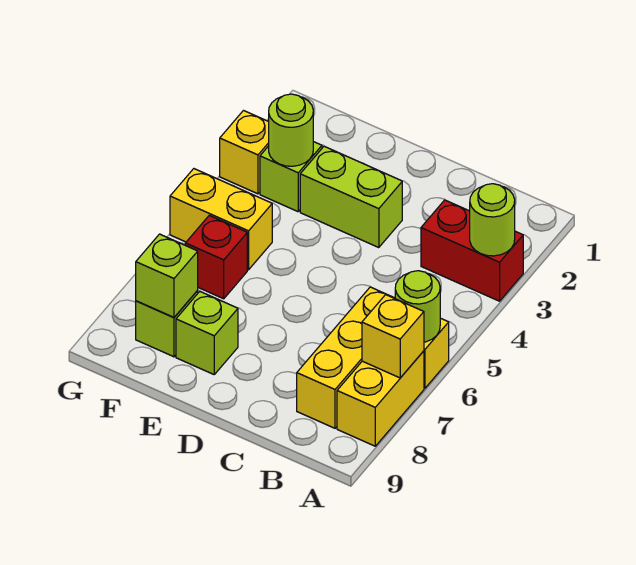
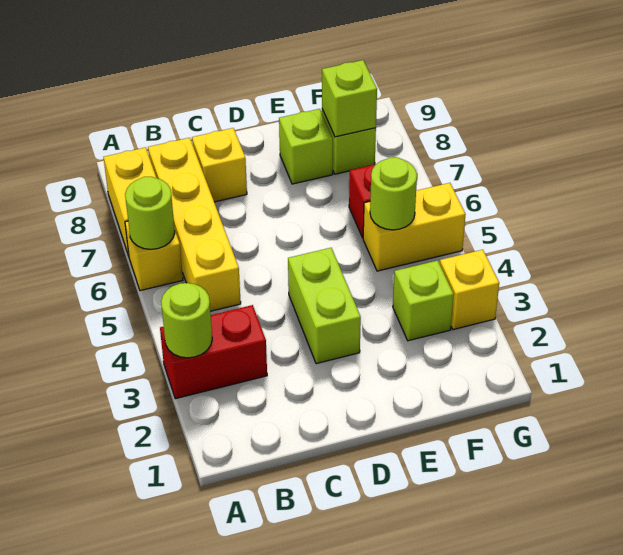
yellow 1x1 brick [362,295,424,378] -> yellow 1x1 brick moved to [192,128,247,202]
yellow 1x3 brick [297,287,394,428] -> yellow 1x4 brick [148,138,241,311]
lime 1x2 brick [300,146,402,248] -> lime 1x2 brick turned to [288,248,361,364]
lime 1x1 round brick [269,94,313,166] -> lime 1x1 round brick moved to [370,157,417,230]

